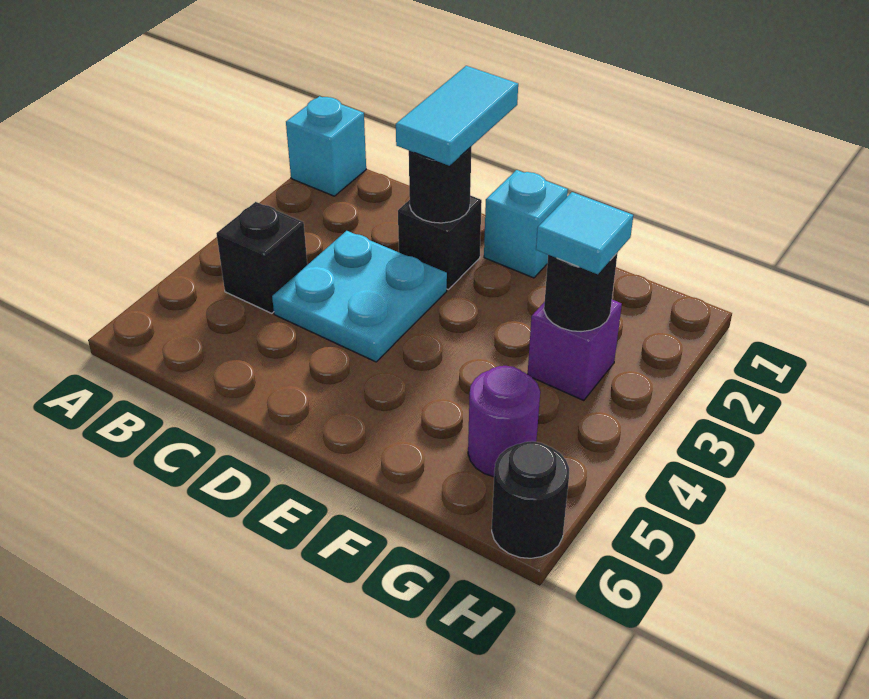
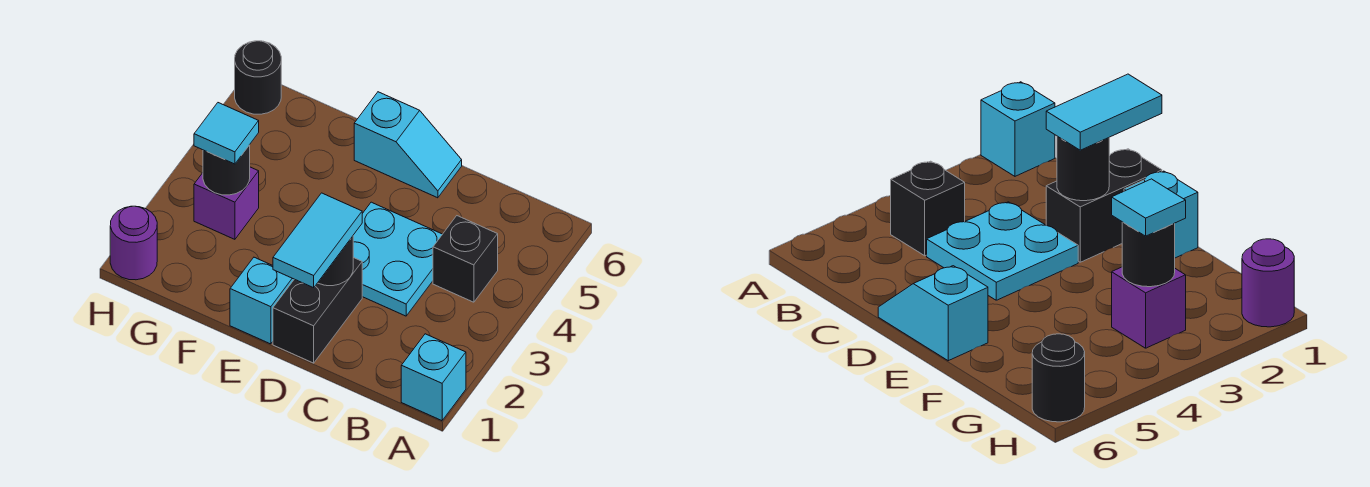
black 1x1 brick [398,195,482,289] -> black 1x2 brick [273,258,362,363]
none -> cyan 1x2 slope [354,92,462,198]
purple 1x1 round brick [468,366,540,477] -> purple 1x1 round brick moved to [110,206,157,280]

